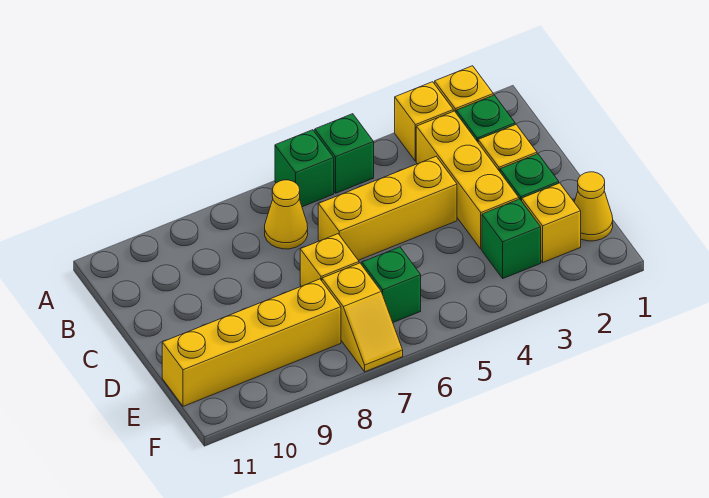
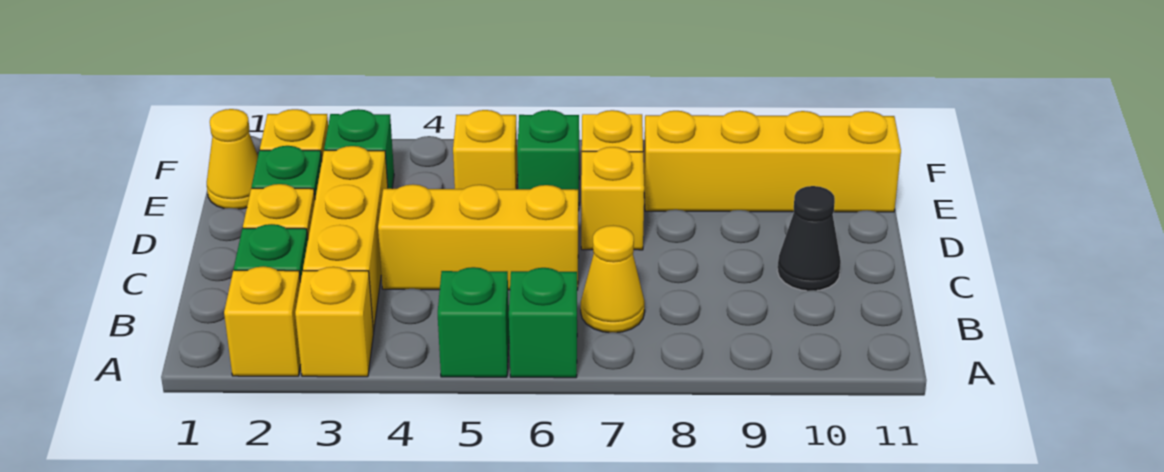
none -> black 1x1 cone [777,186,841,291]
none -> yellow 1x1 brick [453,110,518,189]

